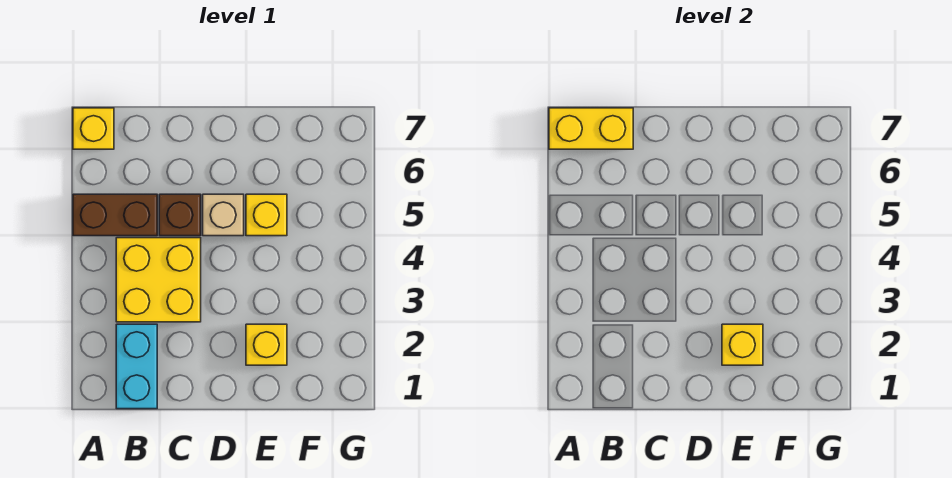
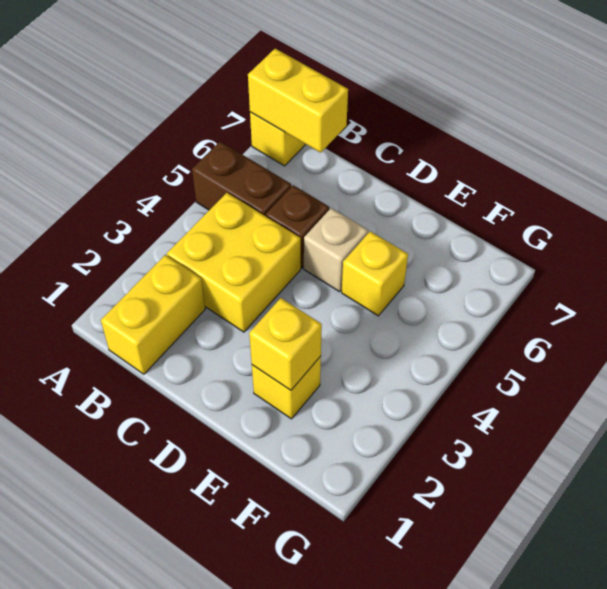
cyan 1x2 brick [116,324,157,409] -> yellow 1x2 brick [101,255,205,374]

